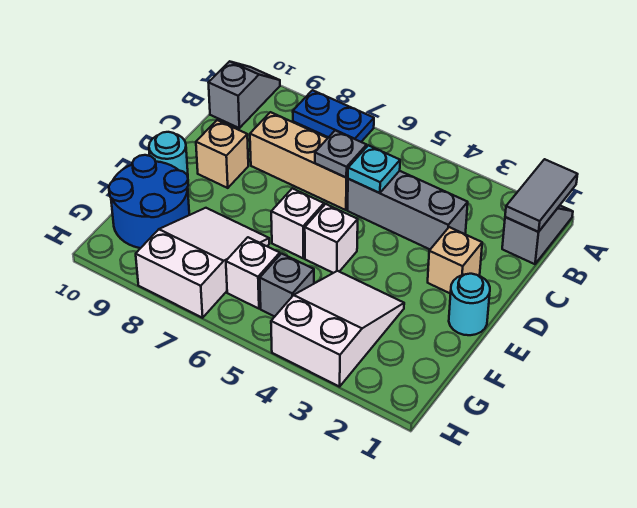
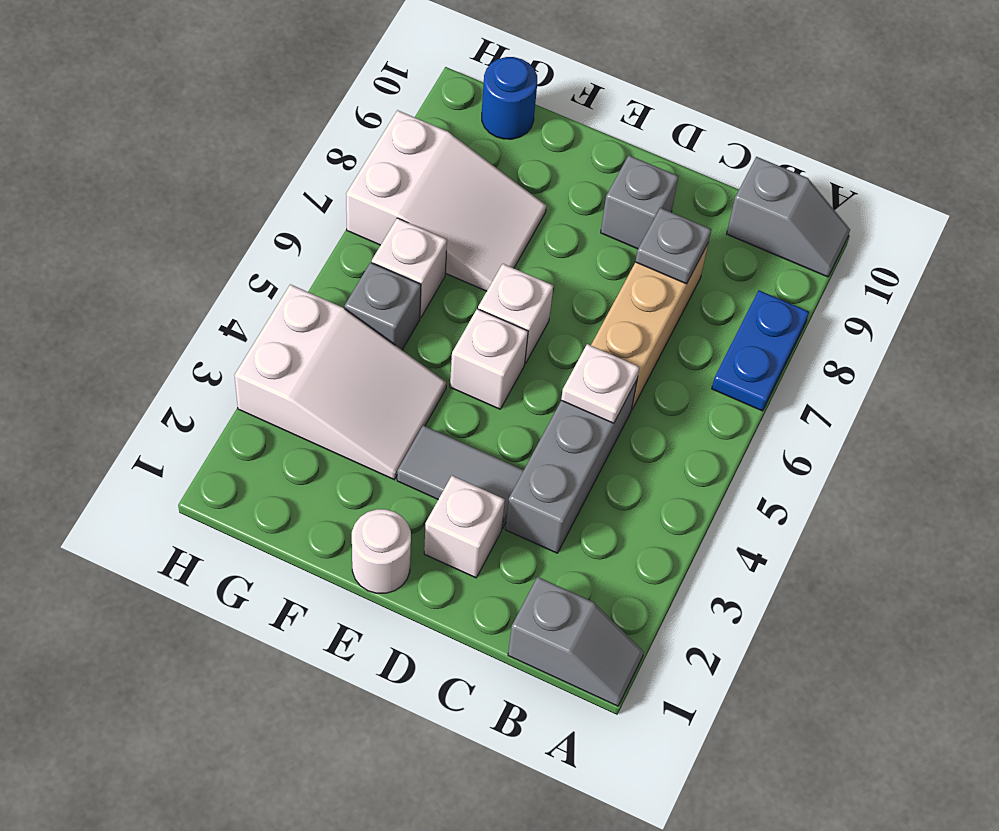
grey 1x2 tile [505,159,578,232] -> grey 1x2 tile moved to [397,425,524,529]
cyan 1x1 plate [348,145,400,193] -> white 1x1 plate [561,344,639,423]
grey 1x1 plate [315,130,367,178] -> grey 1x1 plate moved to [635,208,711,284]
tan 1x1 brick [428,227,482,294] -> white 1x1 brick [424,476,505,578]
tan 1x1 brick [196,120,248,188] -> grey 1x1 brick [601,155,678,249]
cyan 1x1 round brick [449,274,490,335] -> white 1x1 round brick [352,509,411,593]
cyan 1x1 round brick [149,132,188,176] -> none
blue 2x2 round brick [109,155,189,248] -> blue 1x1 round brick [482,57,537,139]

